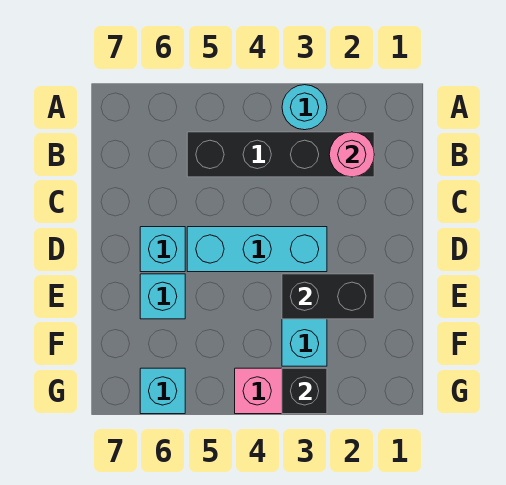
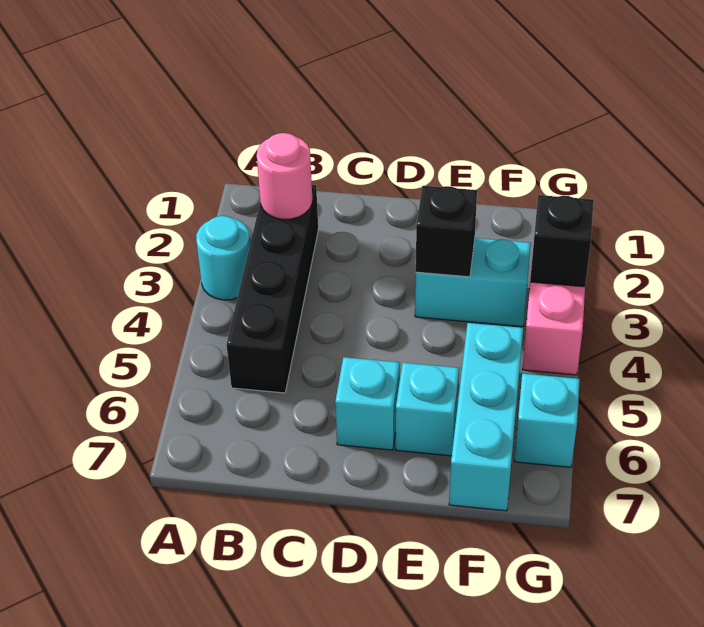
cyan 1x3 brick [187,227,327,272] -> cyan 1x3 brick moved to [449,323,523,511]
black 1x2 brick [282,274,374,319] -> black 1x1 brick [416,186,477,277]

